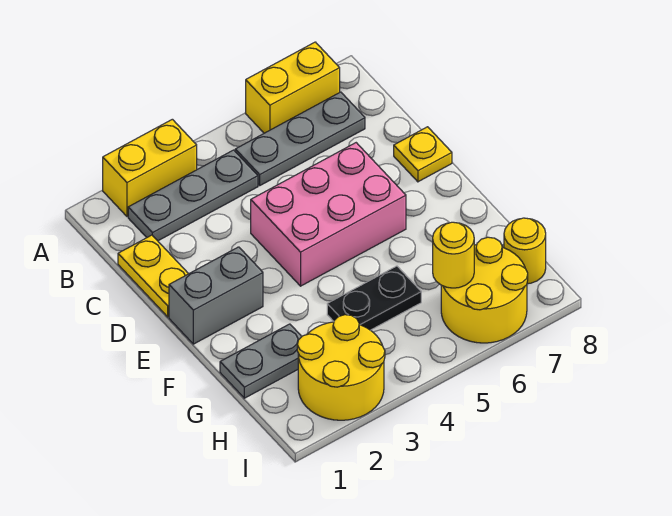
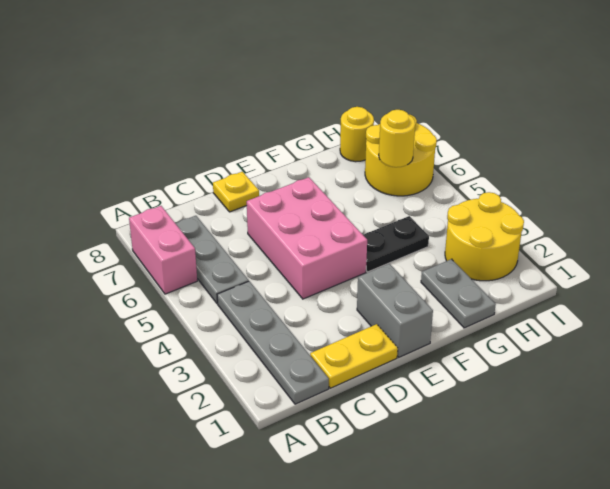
yellow 1x2 brick [103,119,197,217] -> none
yellow 1x2 brick [246,42,340,133] -> pink 1x2 brick [129,206,197,294]
grey 1x3 plate [128,150,258,241] -> grey 1x4 plate [217,281,329,404]
black 1x2 plate [327,266,421,330] -> black 1x2 plate turned to [363,216,429,272]

